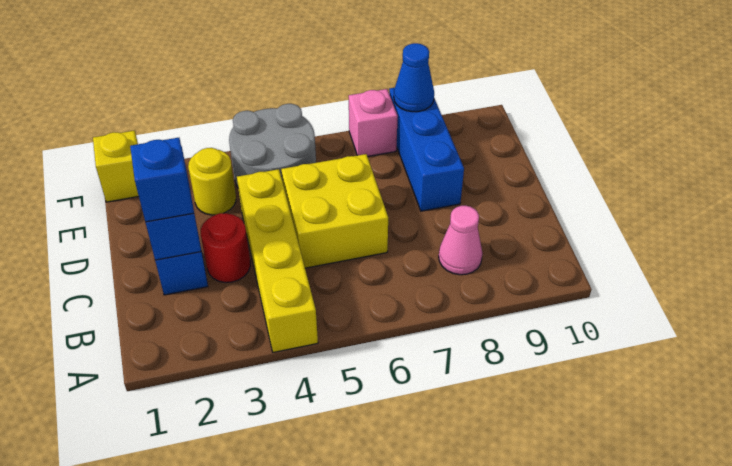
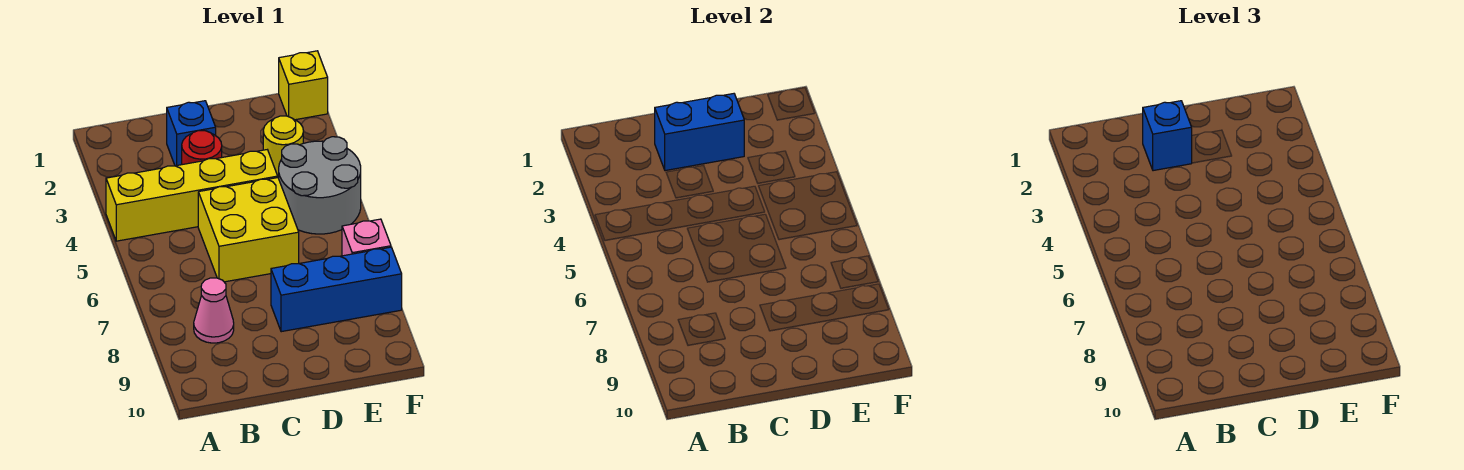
blue 1x1 cone [394,43,434,112] -> none

